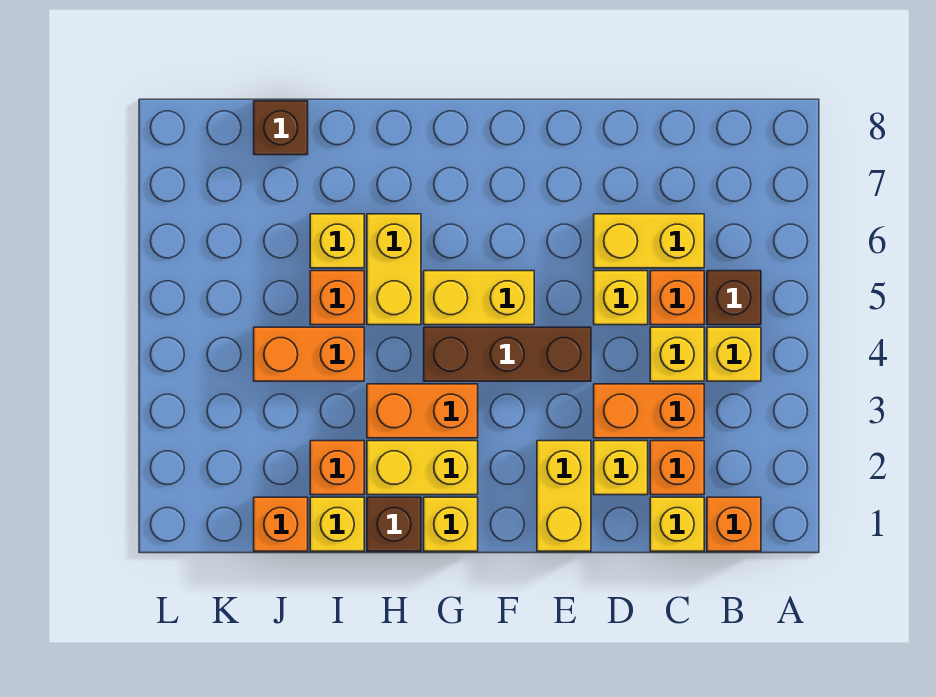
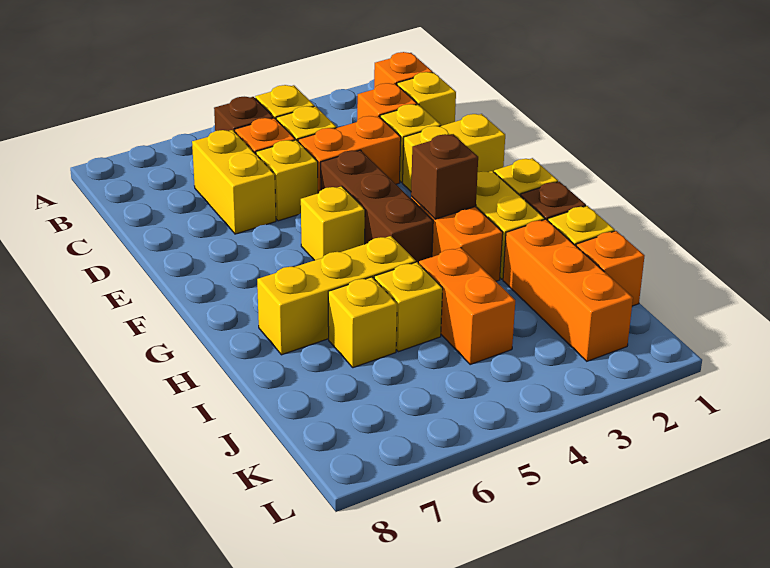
orange 1x2 brick [594,384,704,438] -> orange 1x2 brick turned to [298,116,401,193]
yellow 1x2 brick [424,271,534,325] -> yellow 1x1 brick [301,186,365,260]
yellow 1x2 brick [367,214,421,325] -> yellow 1x3 brick [257,236,416,355]
orange 1x1 brick [310,441,364,495] -> orange 1x3 brick [503,219,633,361]
orange 1x1 brick [310,271,364,325] -> yellow 1x1 brick [374,262,443,352]
brown 1x1 brick [254,101,308,155] -> brown 1x1 brick moved to [411,134,478,219]

